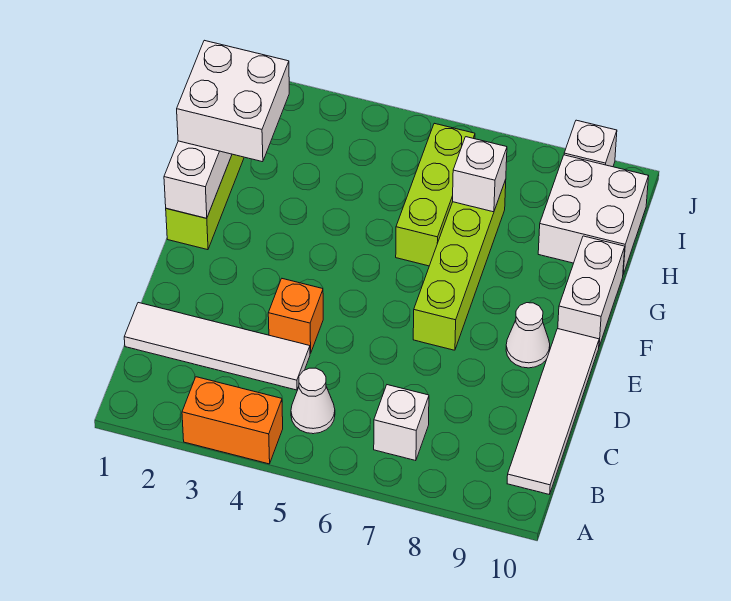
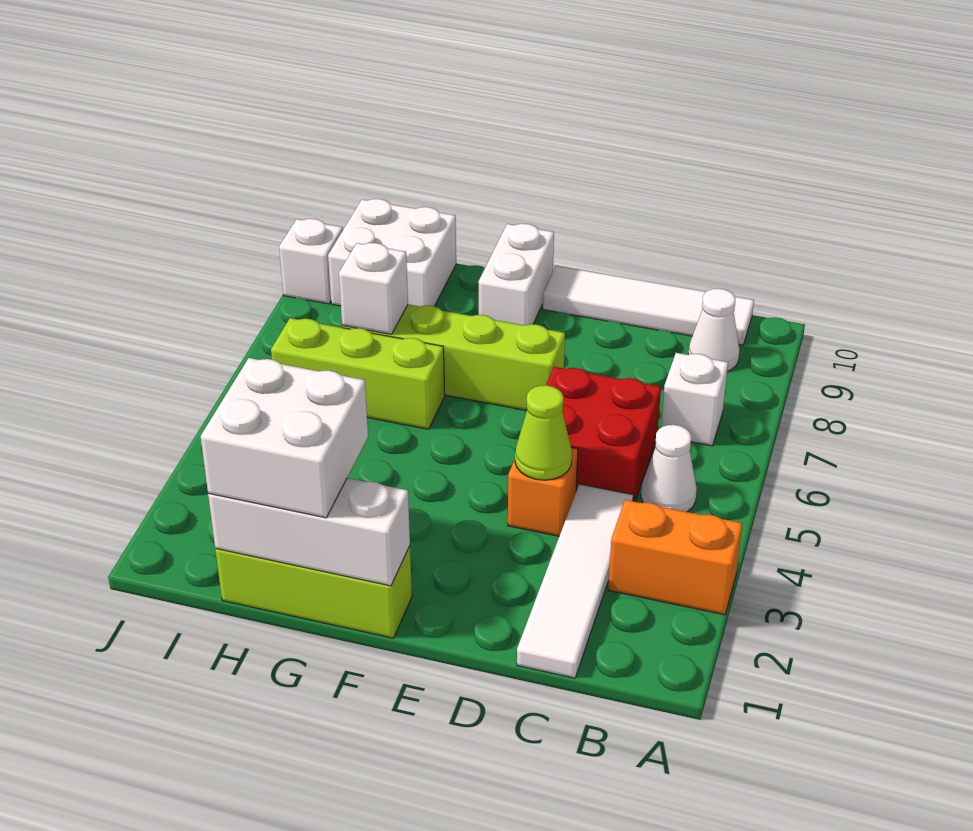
orange 1x2 brick [182,377,283,464] -> orange 1x2 brick turned to [608,500,742,615]
none -> red 2x2 brick [546,367,661,502]
none -> lime 1x1 cone [515,385,572,480]
white 1x1 cone [506,303,550,368] -> white 1x1 cone moved to [688,289,739,371]
white 1x2 brick [558,236,625,346] -> white 1x2 brick turned to [479,224,554,325]

